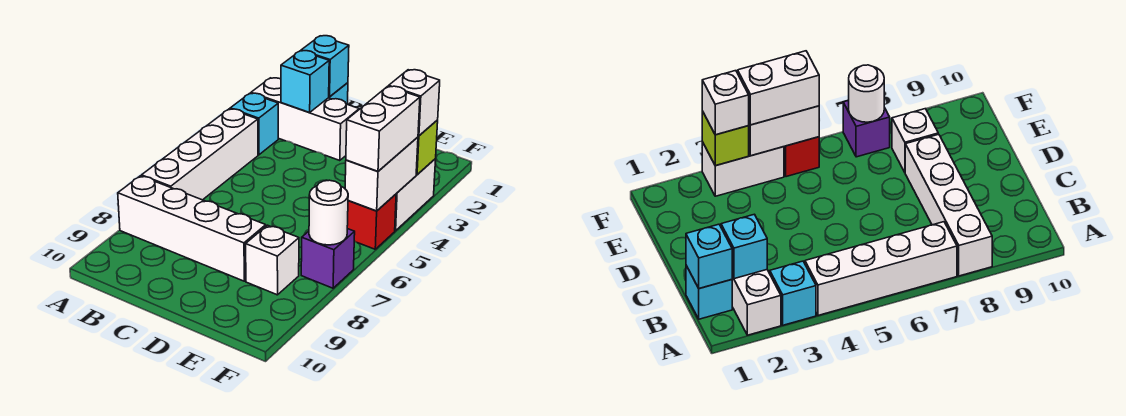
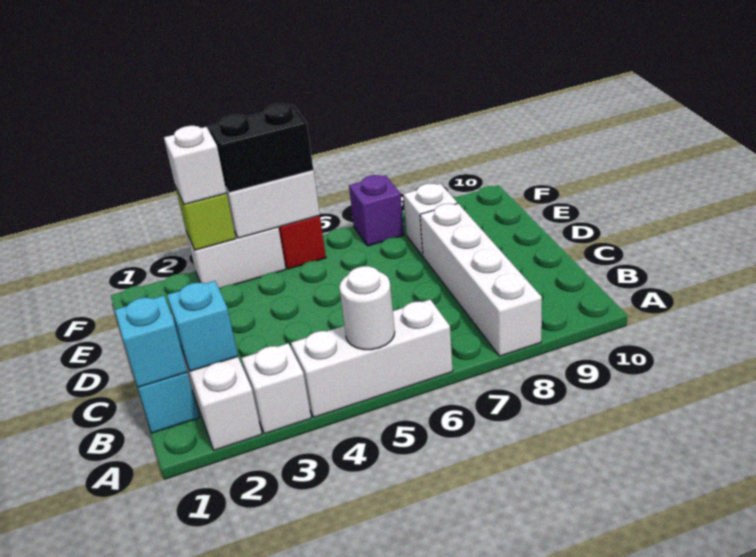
cyan 1x1 brick [230,93,278,155] -> white 1x1 brick [242,343,311,434]
white 1x4 brick [141,109,258,200] -> white 1x3 brick [291,300,453,417]
white 1x2 brick [346,86,420,171] -> black 1x2 brick [209,104,313,193]
white 1x1 round brick [309,180,348,245] -> white 1x1 round brick moved to [339,266,395,350]

